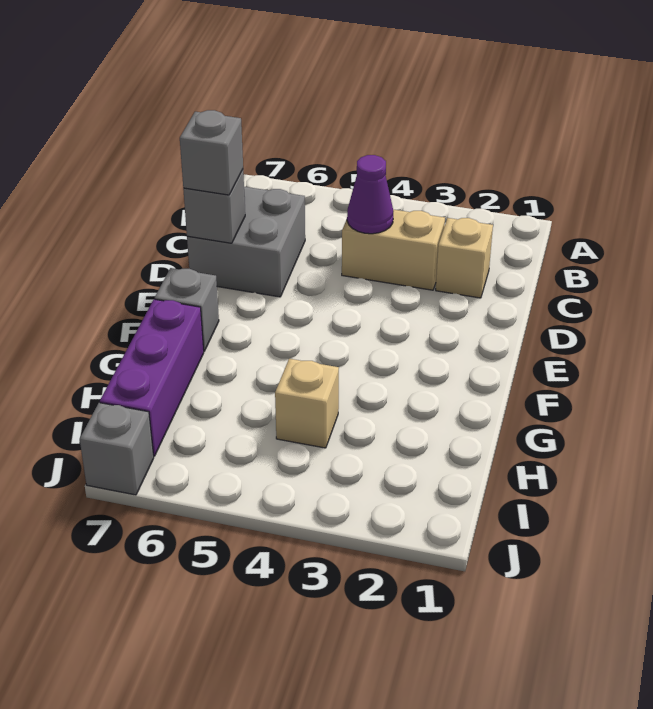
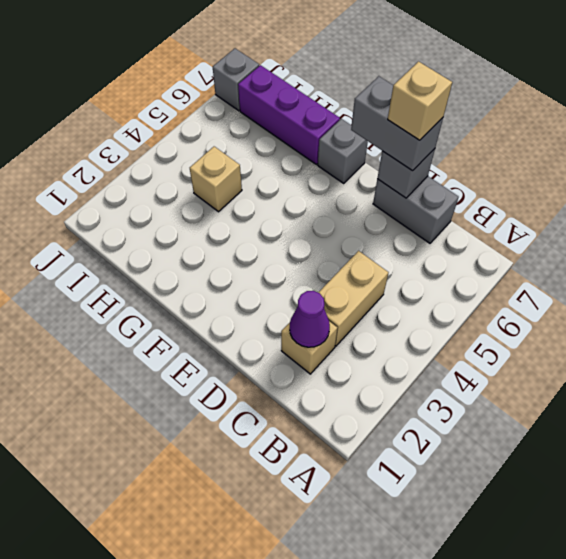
purple 1x1 cone [347,155,393,234] -> purple 1x1 cone moved to [290,291,330,347]
grey 2x2 brick [187,187,305,297] -> grey 1x2 brick [373,176,459,243]
grey 1x1 brick [180,110,243,195] -> grey 1x2 brick [351,76,443,171]
none -> tan 1x1 brick [388,62,452,140]

